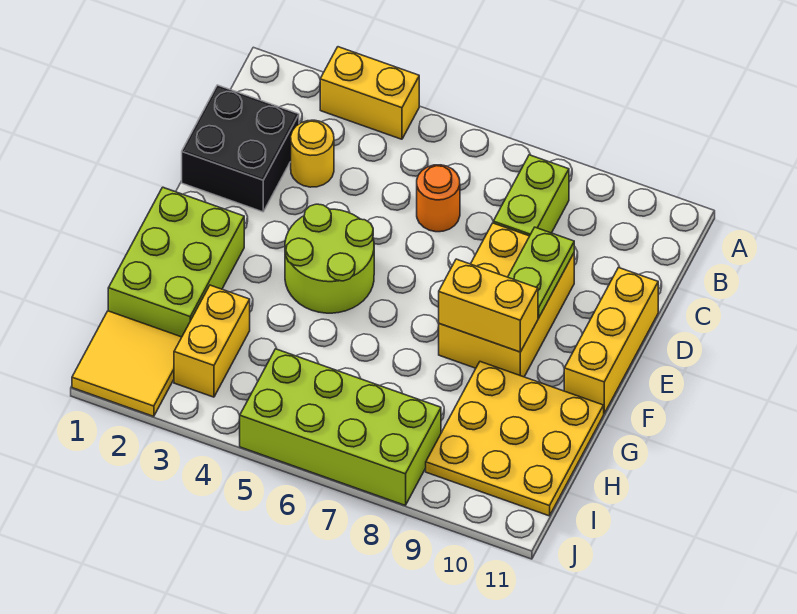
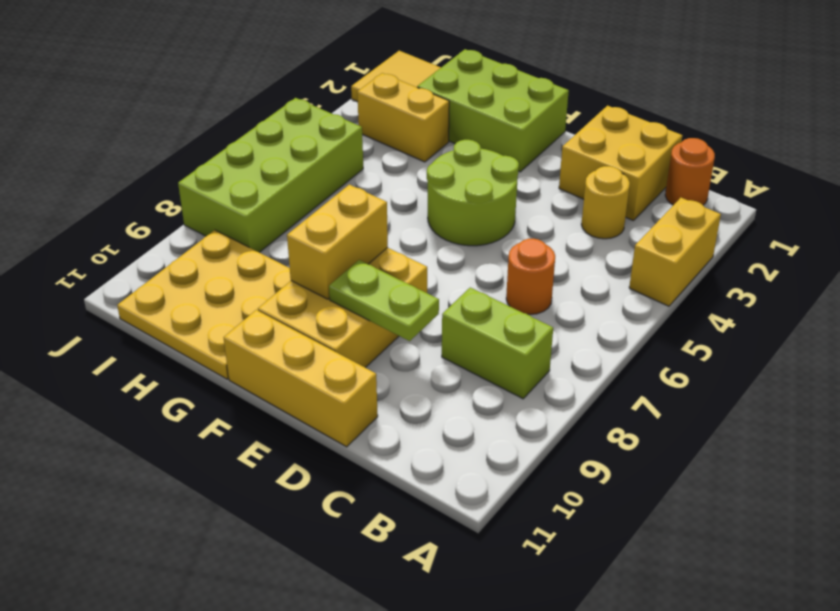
none -> orange 1x1 round brick [665,138,715,205]
black 2x2 brick [182,85,299,212] -> yellow 2x2 brick [559,106,682,221]
yellow 2x3 brick [439,223,574,377] -> yellow 2x3 brick turned to [258,248,427,368]

